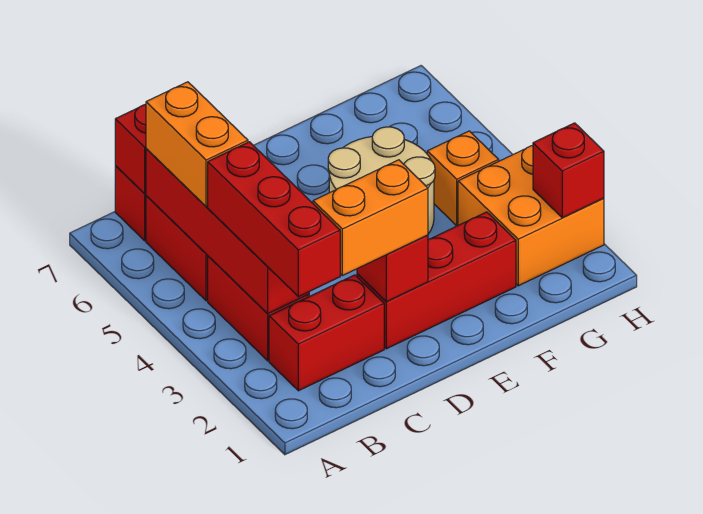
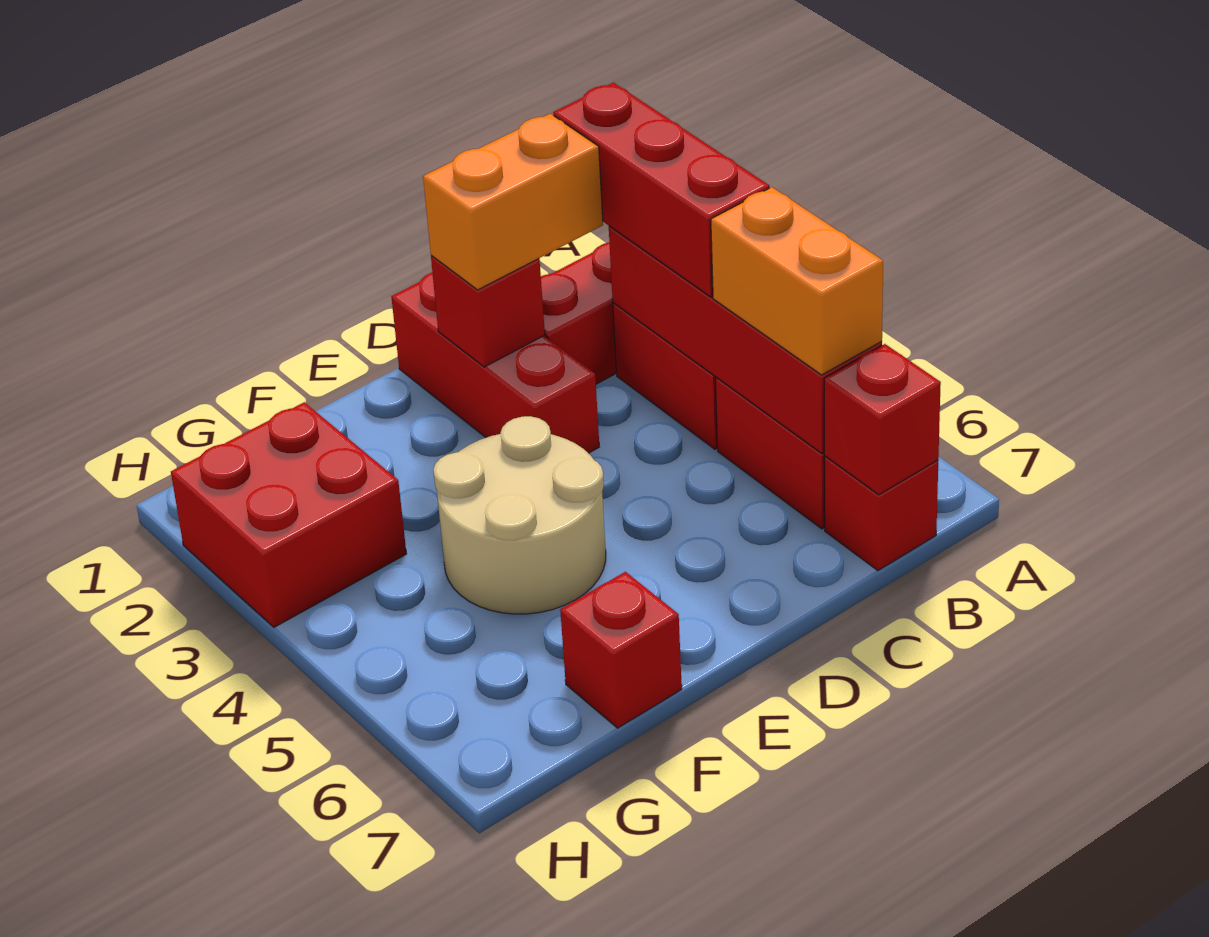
red 1x3 brick [357,212,516,349] -> red 1x3 brick turned to [391,273,599,453]
orange 2x2 brick [458,146,604,286] -> red 2x2 brick [171,402,407,627]
orange 1x1 brick [427,131,499,226] -> none
red 1x1 brick [533,123,604,218] -> red 1x1 brick moved to [560,572,682,728]

